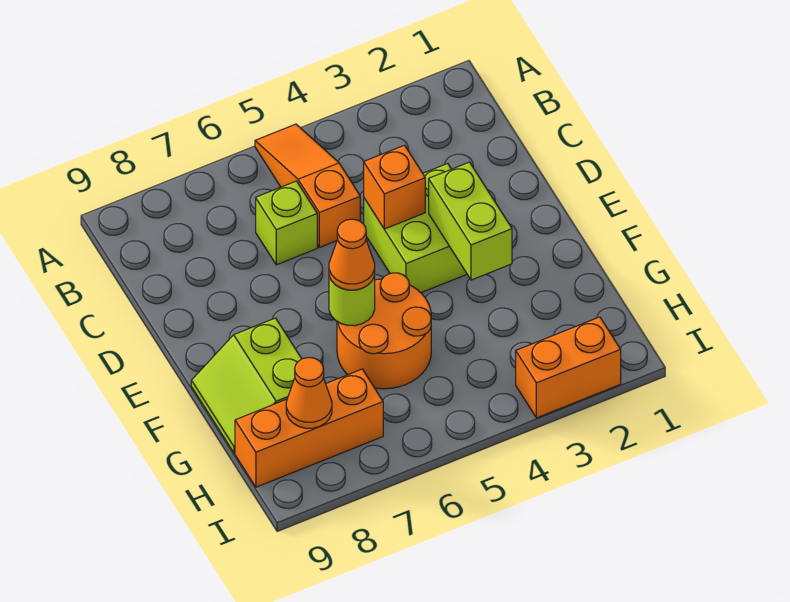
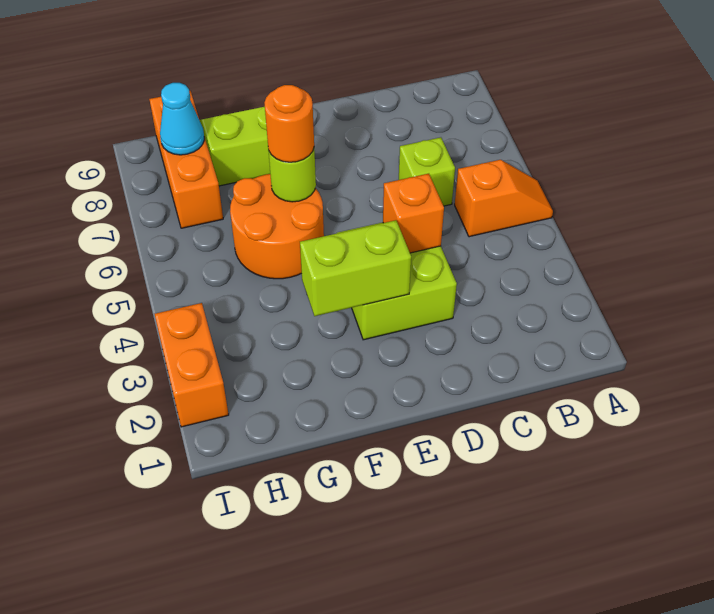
orange 1x3 slope [255,124,360,248] -> orange 1x2 slope [455,160,553,237]
orange 1x1 cone [329,219,375,290] -> orange 1x1 round brick [264,85,314,162]
orange 1x1 cone [286,358,332,428] -> cyan 1x1 cone [160,83,204,155]

